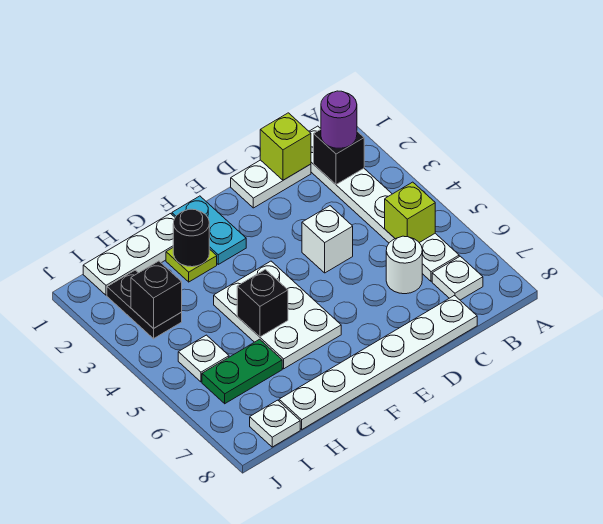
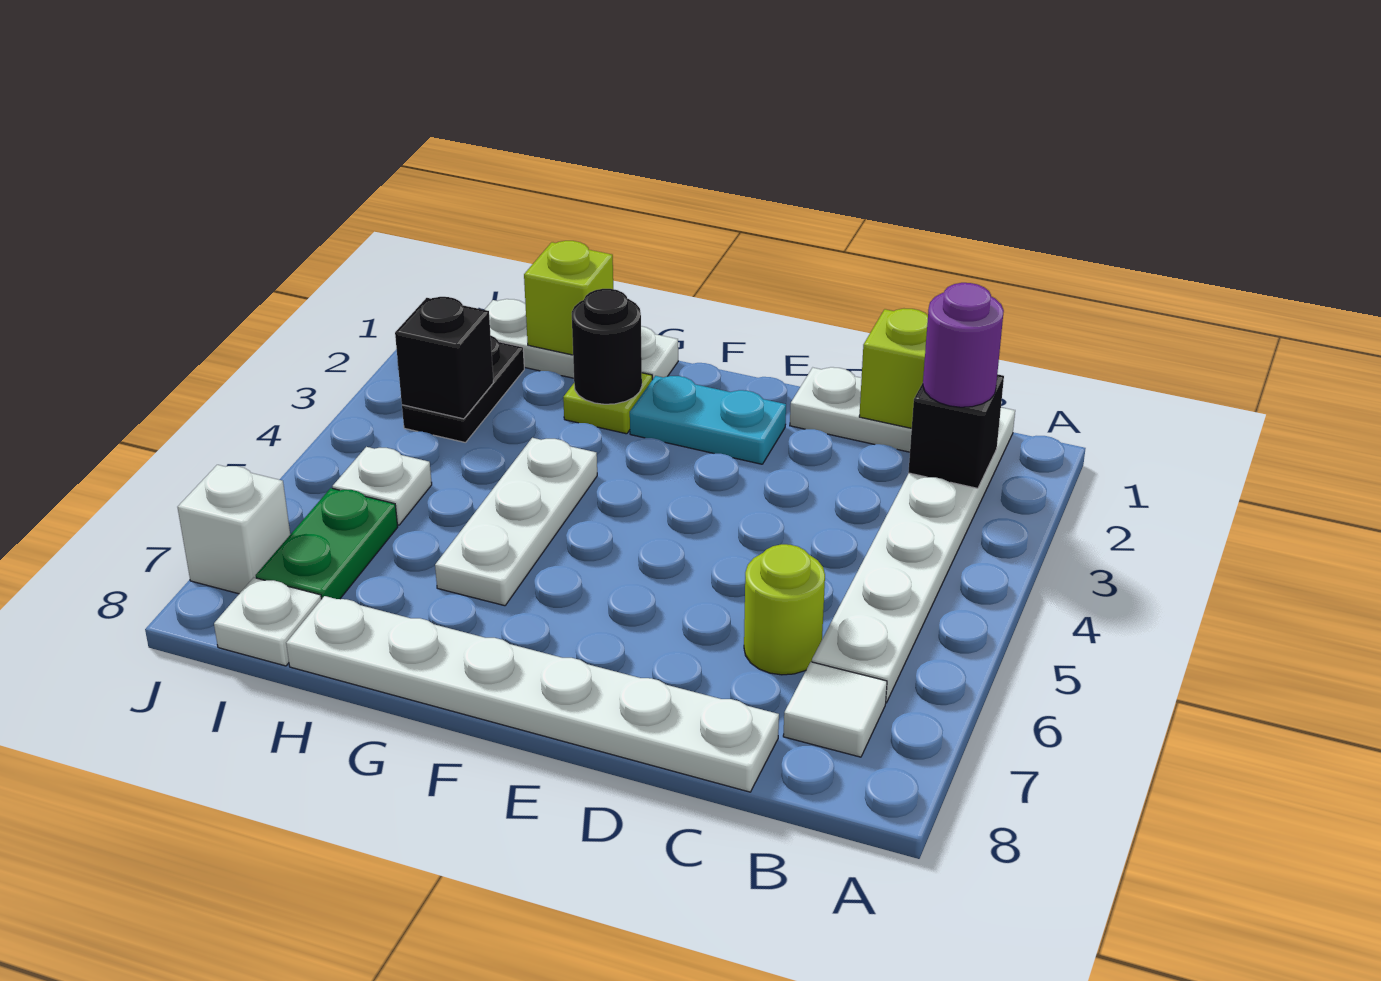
lime 1x1 brick [385,182,435,243] -> lime 1x1 brick moved to [524,241,613,355]
white 1x1 plate [432,256,483,300] -> white 1x1 tile [783,662,887,757]
white 1x1 round brick [386,236,422,294] -> lime 1x1 round brick [744,544,825,675]
white 1x1 brick [302,206,353,273] -> white 1x1 brick moved to [178,465,290,594]
cyan 1x2 plate [172,196,246,264] -> cyan 1x2 plate turned to [630,376,786,464]
white 2x3 plate [214,261,341,369] -> white 1x3 plate [435,438,597,606]
black 1x1 brick [237,269,288,337] -> none
green 1x2 plate [202,339,282,404] -> green 1x2 plate turned to [256,488,398,599]

